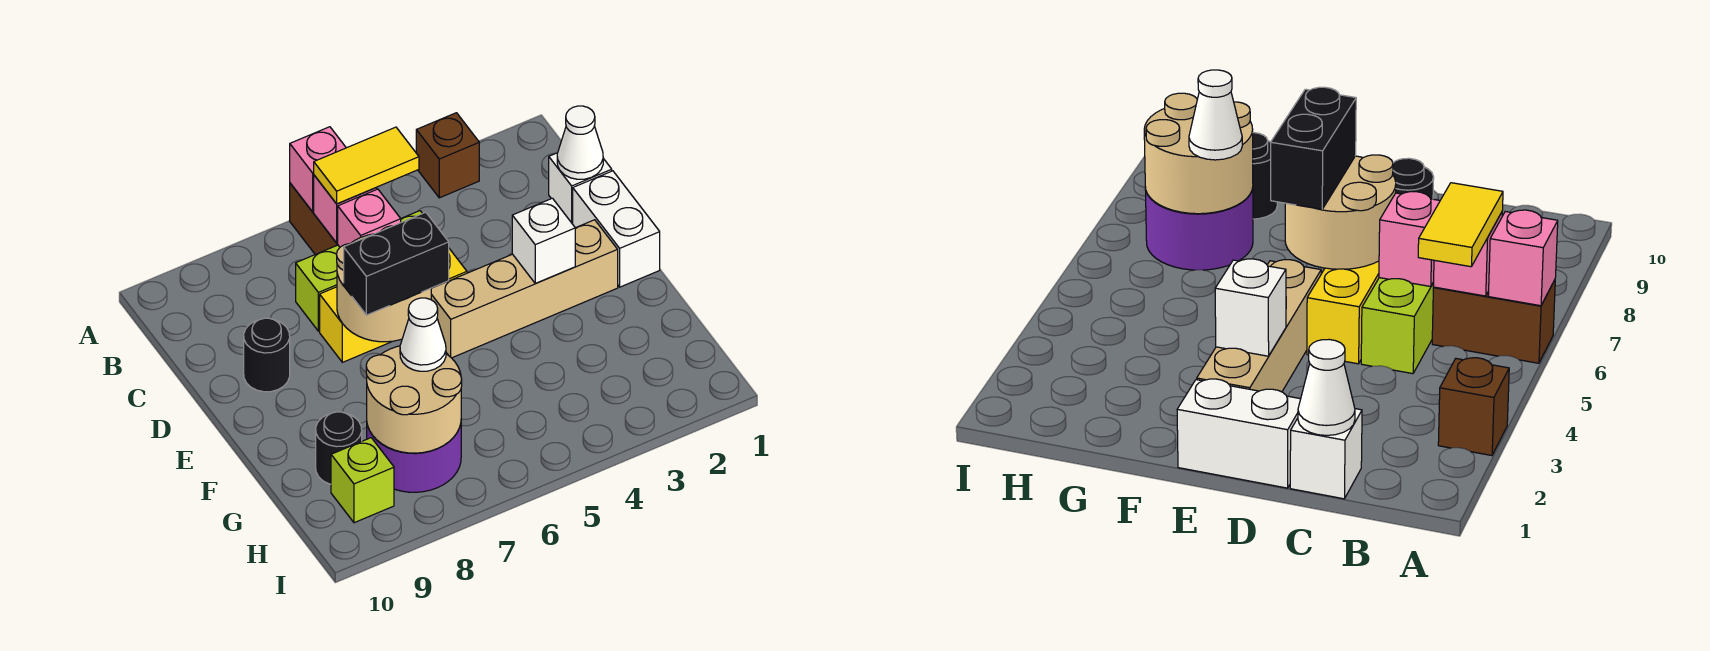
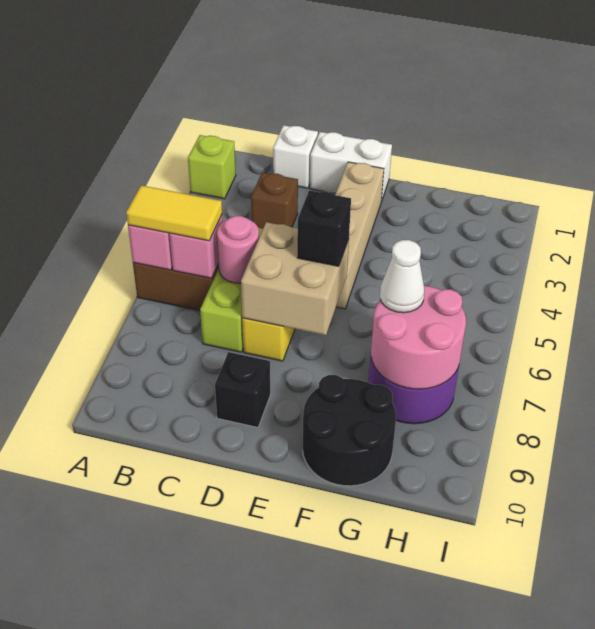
brown 1x1 brick [416,113,479,198] -> brown 1x1 brick moved to [251,173,298,229]
yellow 1x2 tile [314,127,419,204] -> yellow 1x2 tile turned to [126,185,222,241]
white 1x1 cone [557,106,603,179] -> none
pink 1x1 brick [338,189,401,247] -> pink 1x1 round brick [217,216,259,283]
tan 2x2 round brick [337,226,431,342] -> tan 2x2 brick [241,222,349,335]
black 1x1 round brick [244,318,290,392] -> black 1x1 brick [215,352,270,427]
white 1x1 brick [512,198,575,283] -> none
black 1x2 brick [344,212,449,315] -> black 1x1 brick [297,190,351,266]
tan 2x2 round brick [366,346,462,453] -> pink 2x2 round brick [371,286,466,389]
black 1x1 round brick [316,412,362,484] -> black 2x2 round brick [303,375,396,486]
lime 1x1 brick [331,438,394,523] -> lime 1x1 brick moved to [188,135,236,199]

